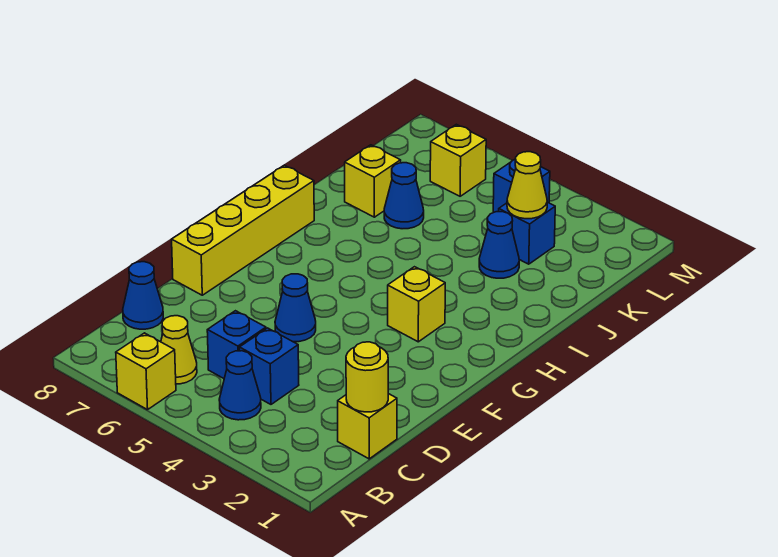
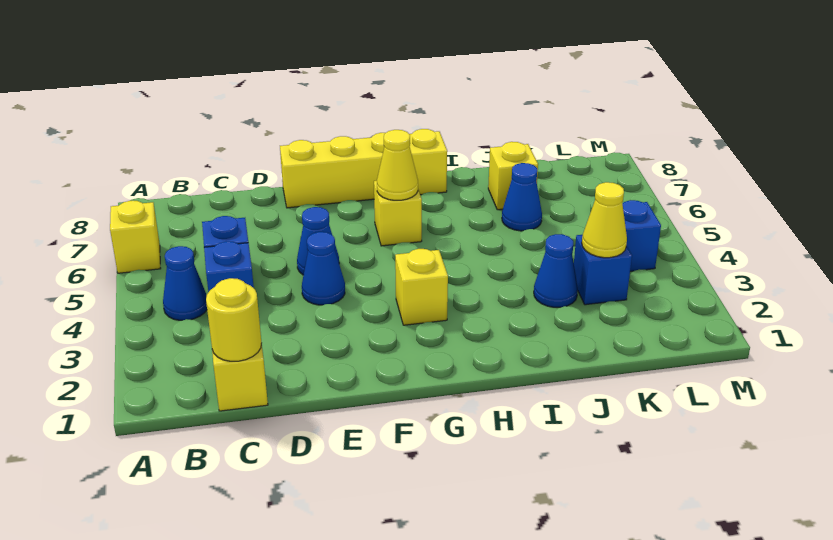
yellow 1x1 cone [161,316,197,384] -> yellow 1x1 cone moved to [377,130,418,200]
blue 1x1 cone [123,262,163,329] -> blue 1x1 cone moved to [302,232,345,305]
yellow 1x1 brick [430,124,486,196] -> yellow 1x1 brick moved to [374,181,422,246]

